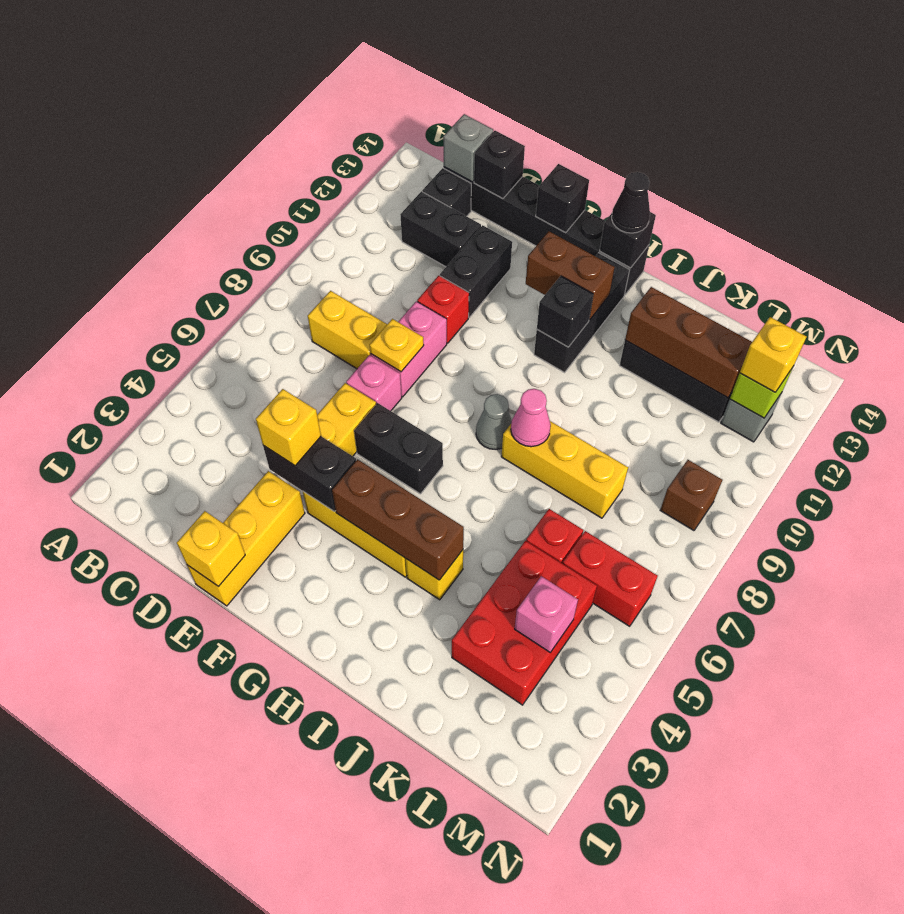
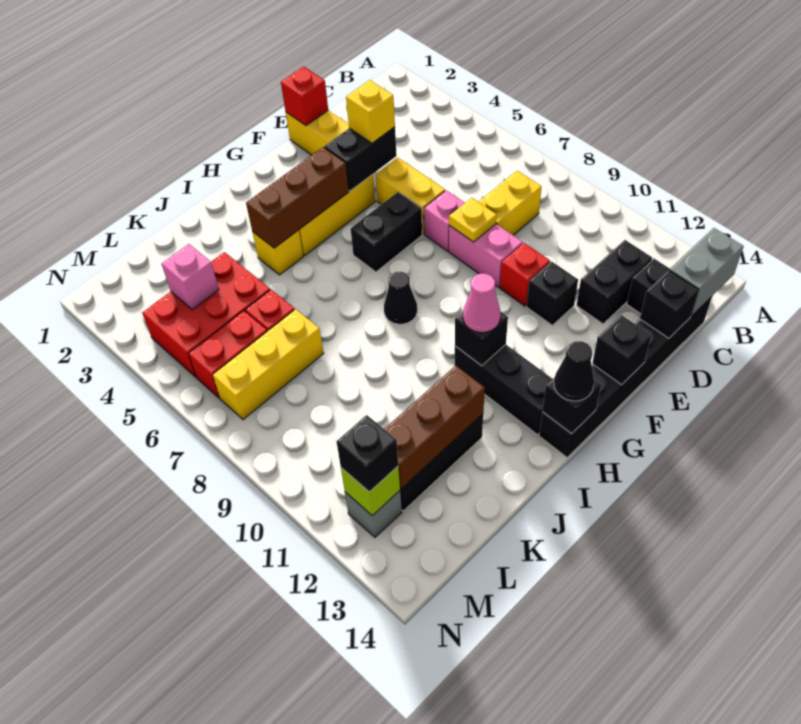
grey 1x1 brick [443,114,493,182] -> grey 1x2 brick [670,228,744,316]
yellow 1x1 brick [177,511,245,586] -> red 1x1 brick [281,66,328,125]
black 1x2 brick [440,225,512,317] -> black 1x1 brick [527,262,578,325]
brown 1x2 brick [526,231,615,320] -> none
grey 1x1 cone [476,394,512,450] -> black 1x1 cone [384,272,417,324]
yellow 1x3 brick [501,421,628,518] -> yellow 1x3 brick moved to [213,309,324,420]
pink 1x1 cone [511,389,551,447] -> pink 1x1 cone moved to [463,274,501,332]
red 2x3 brick [452,541,597,705] -> red 2x3 brick turned to [142,252,270,377]
brown 1x1 brick [660,460,722,531] -> none
yellow 1x1 brick [740,317,806,392] -> black 1x1 brick [337,415,398,492]

